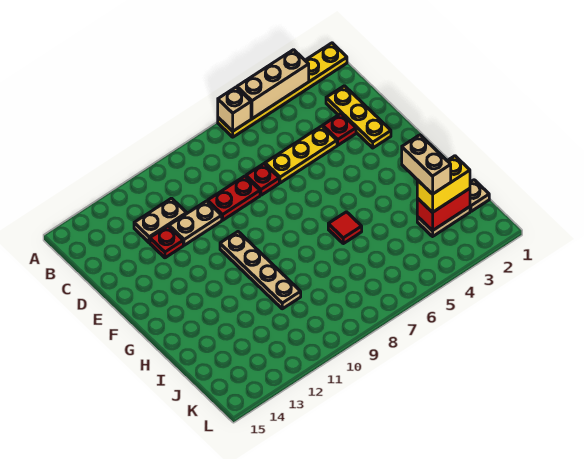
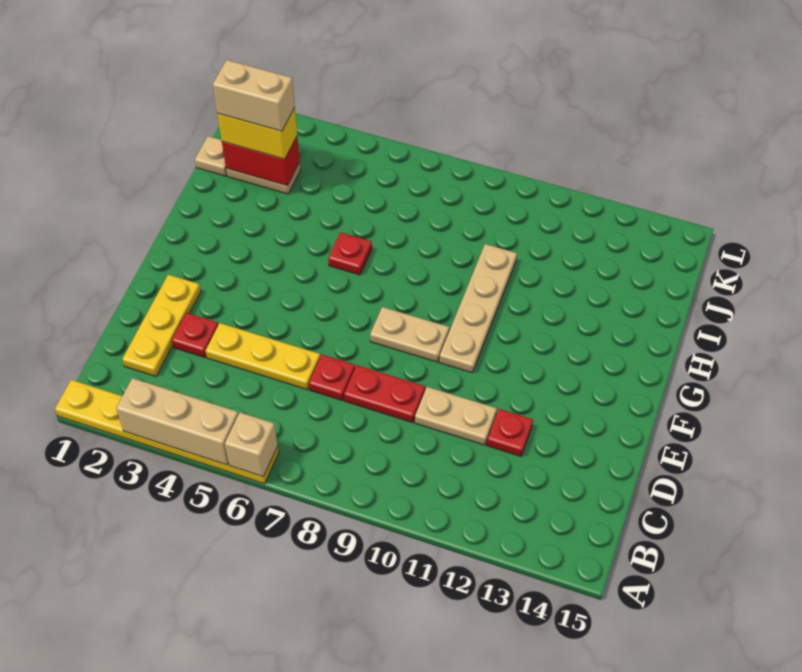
tan 1x2 plate [134,198,187,243] -> tan 1x2 plate moved to [370,307,449,362]
red 1x1 tile [328,212,362,244] -> red 1x1 plate [328,232,372,275]
tan 1x2 brick [402,135,451,194] -> tan 1x2 brick turned to [213,60,295,131]

